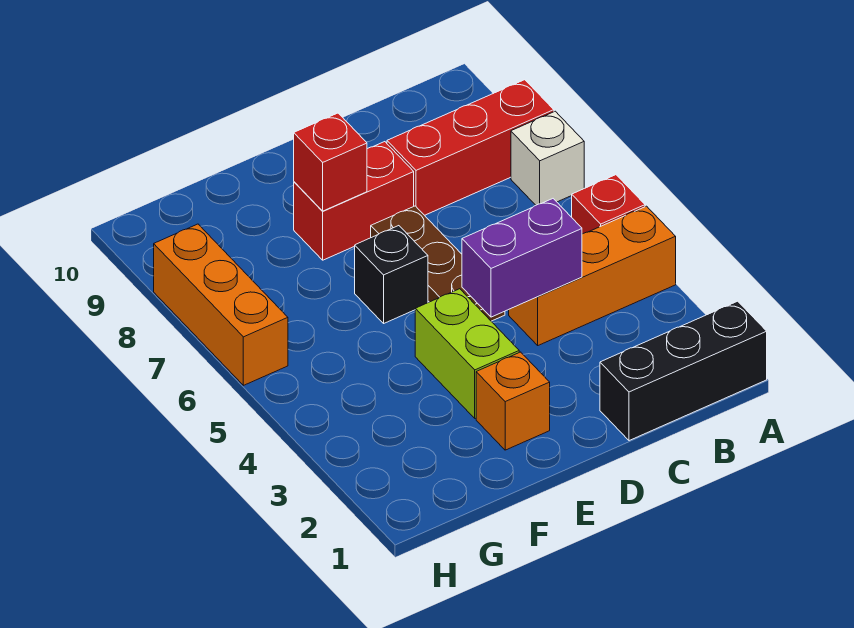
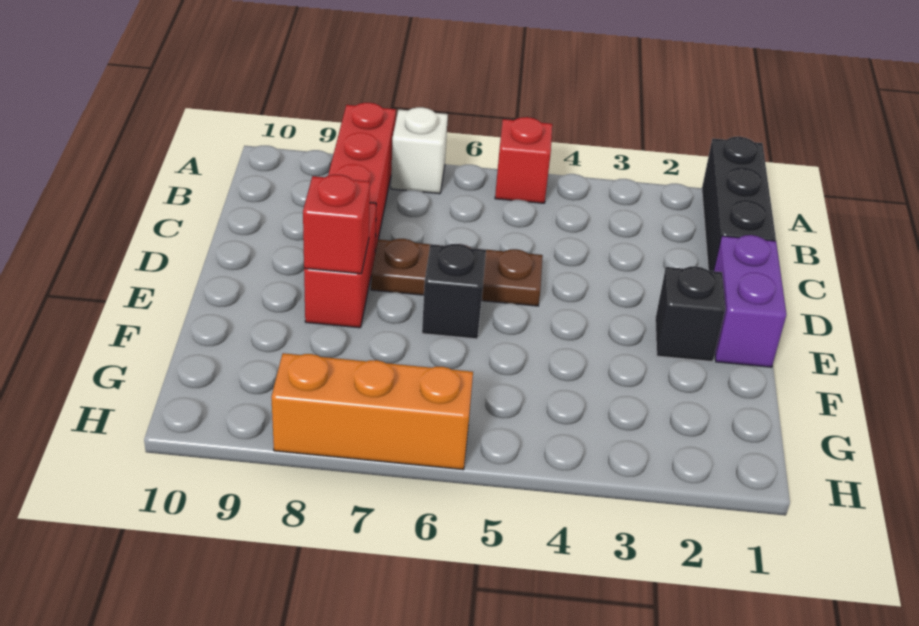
orange 1x3 brick [509,206,676,345] -> none
purple 1x2 brick [462,199,582,317] -> purple 1x2 brick moved to [714,235,786,367]
orange 1x1 brick [476,352,550,450] -> black 1x1 brick [655,266,725,362]
lime 1x2 brick [415,289,519,418] -> none

